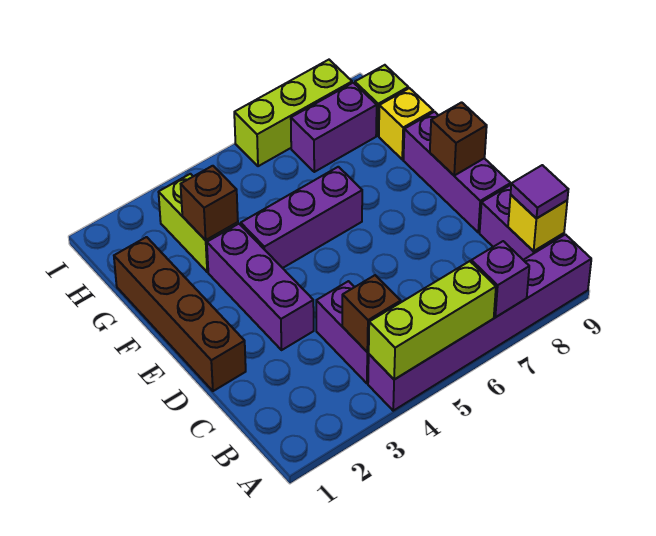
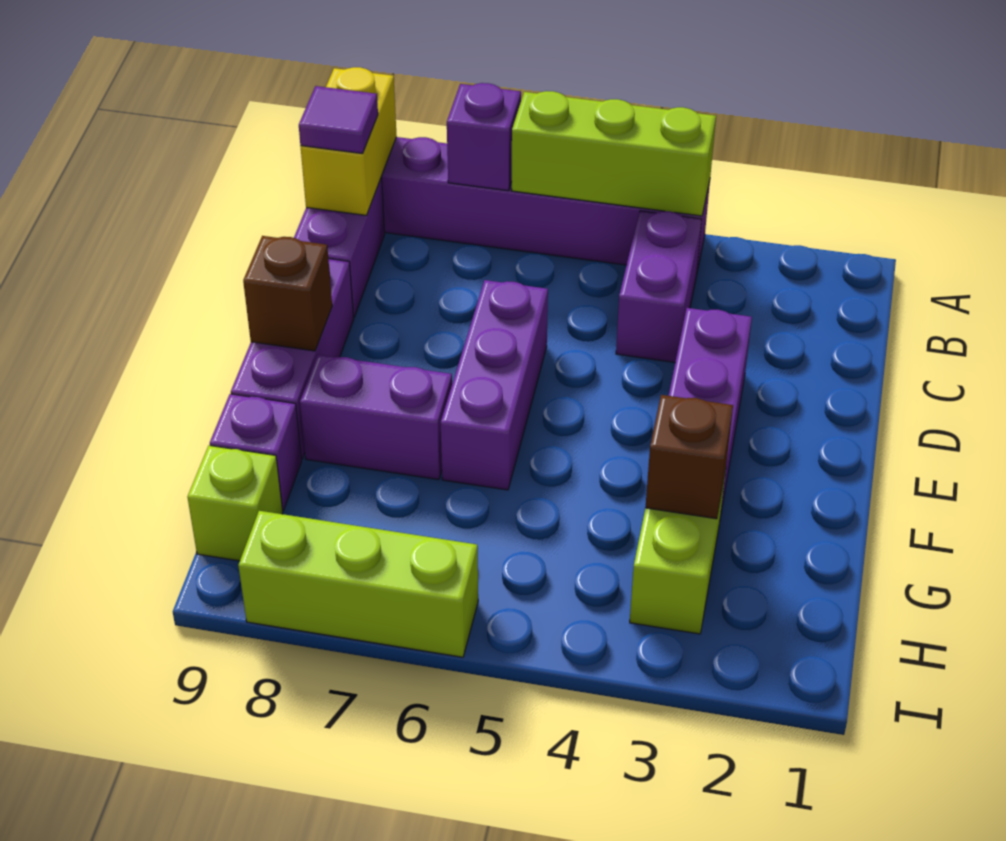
brown 1x1 brick [342,275,401,352] -> none
yellow 1x1 brick [508,195,567,251] -> yellow 1x2 brick [301,67,397,215]
brown 1x4 brick [114,237,246,391] -> none
purple 1x3 brick [241,167,362,268] -> purple 1x3 brick turned to [441,280,548,490]
yellow 1x1 brick [379,88,433,159] -> purple 1x1 brick [210,394,302,511]
purple 1x2 brick [291,83,377,172] -> purple 1x2 brick moved to [300,355,452,480]

